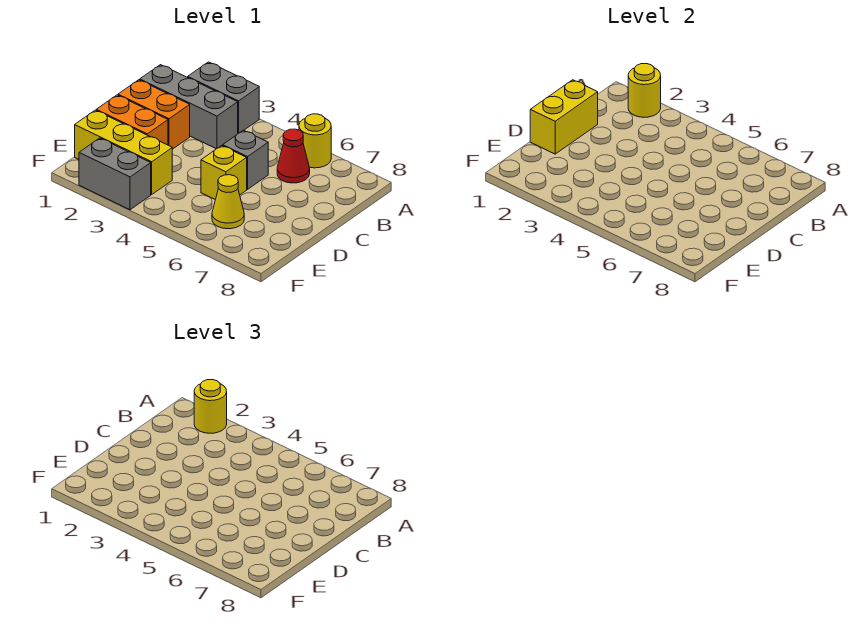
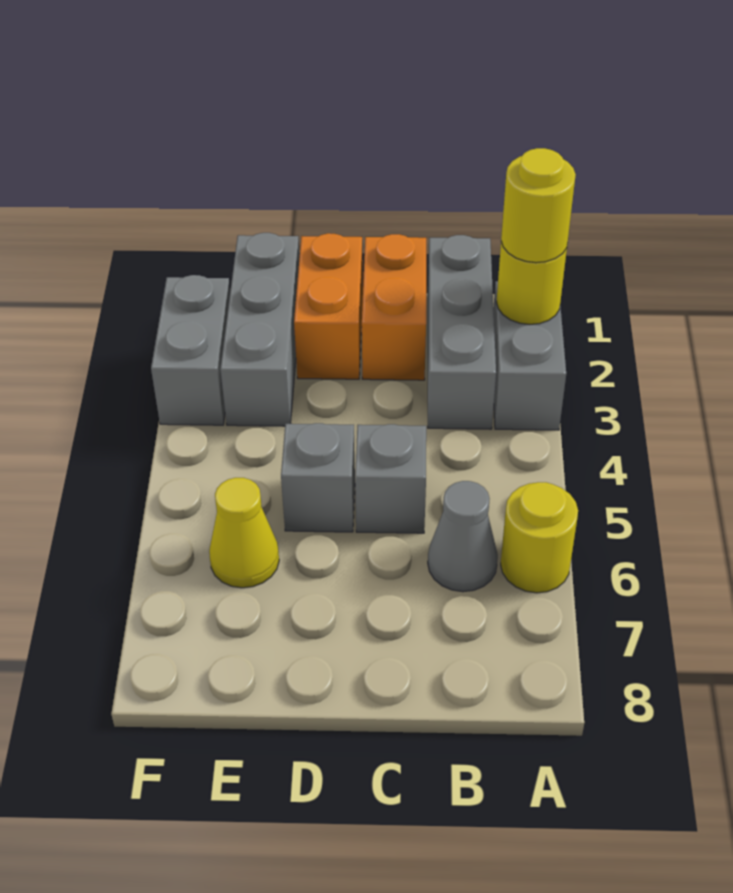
red 1x1 cone [277,129,310,183] -> grey 1x1 cone [428,481,498,592]
yellow 1x2 brick [530,80,598,154] -> none
yellow 1x1 brick [201,146,247,200] -> grey 1x1 brick [281,423,355,532]
yellow 1x3 brick [75,110,172,194] -> grey 1x3 brick [220,233,299,426]

